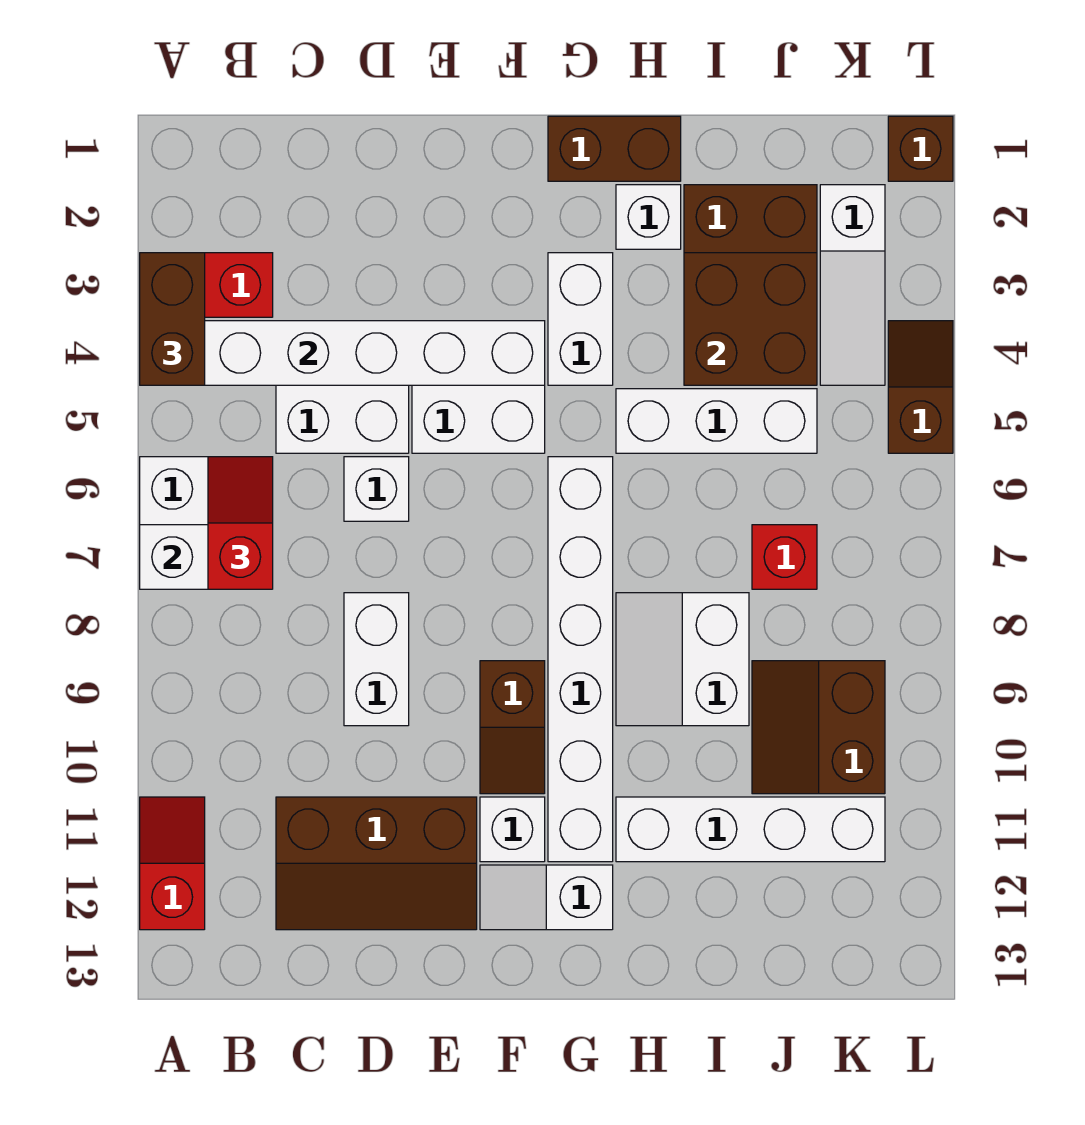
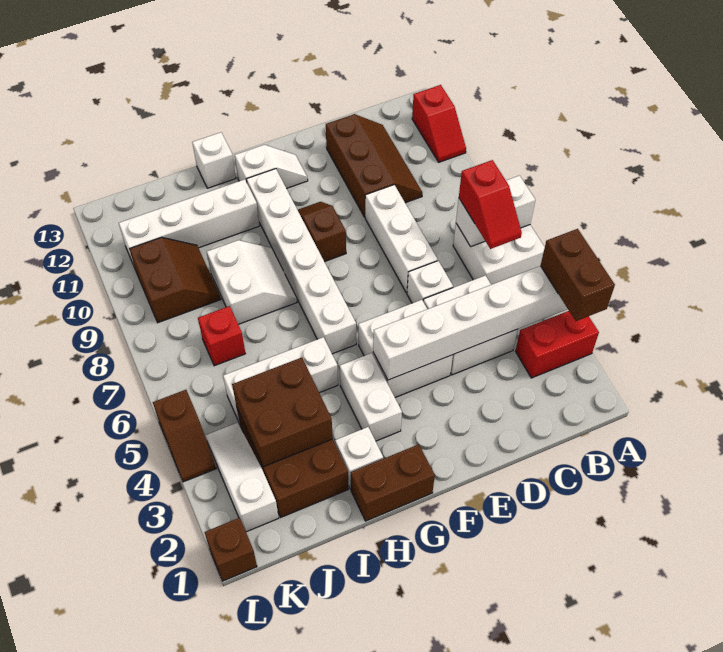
brown 2x3 slope [276,797,477,930] -> brown 2x3 slope turned to [326,114,423,217]
white 1x2 brick [344,593,409,726] -> white 1x3 brick [365,185,438,293]
white 1x1 brick [480,797,545,862] -> white 1x1 brick moved to [192,132,236,188]

